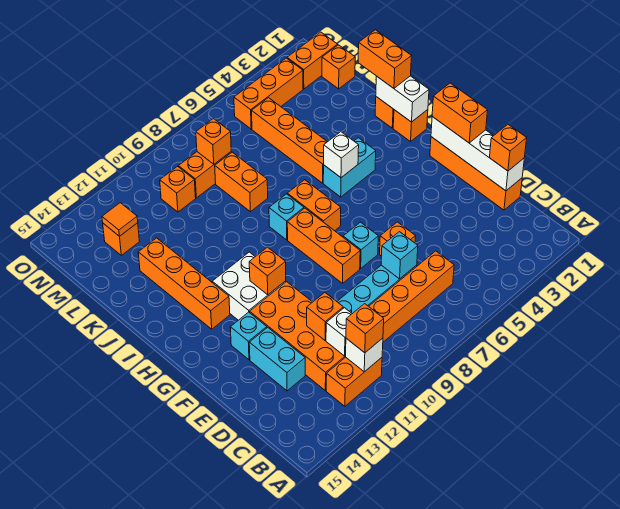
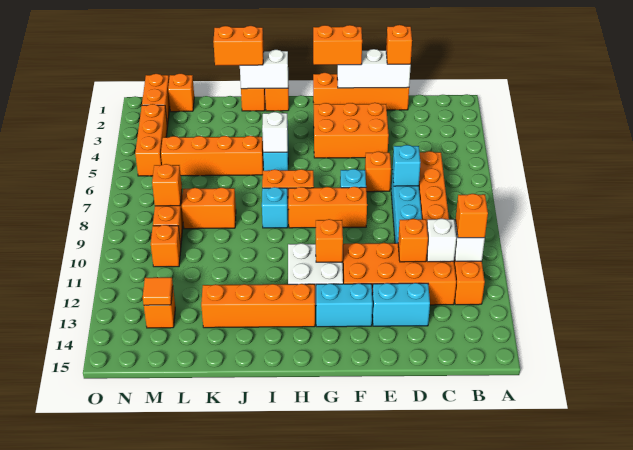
white 1x4 brick [431,117,524,191] -> white 1x3 brick [337,49,411,88]
none -> orange 2x3 brick [314,103,389,158]
cyan 1x1 brick [230,312,267,360] -> cyan 1x2 brick [316,283,373,327]

